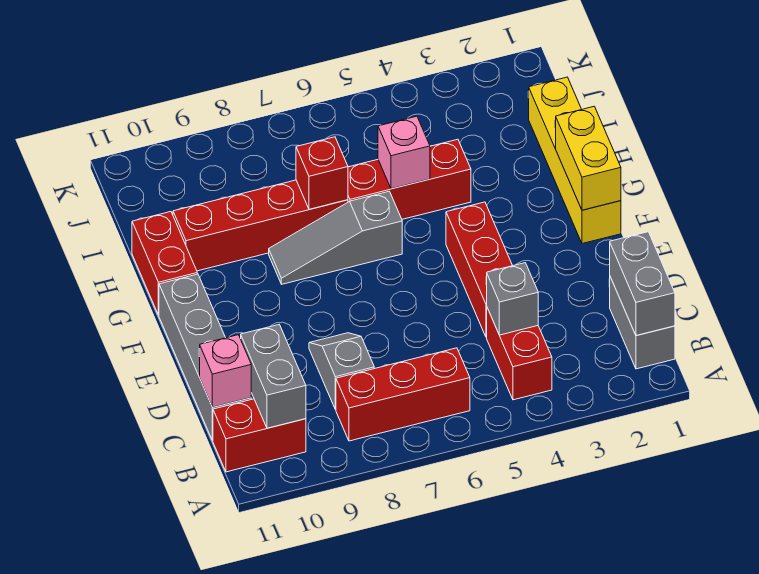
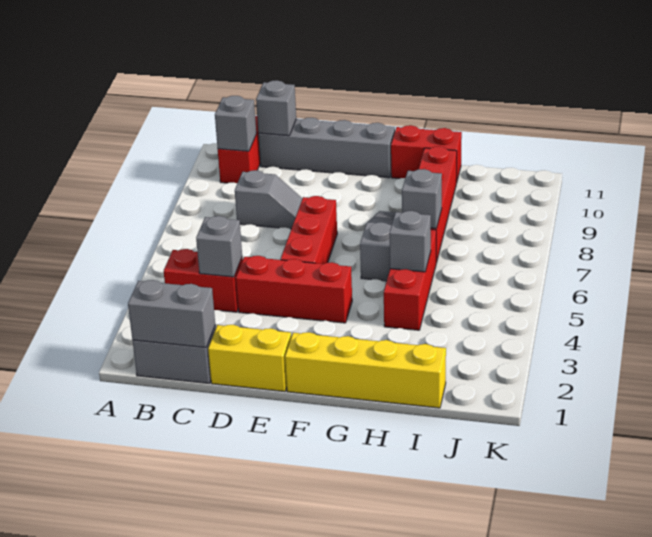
red 1x3 brick [336,348,470,441] -> red 1x3 brick moved to [280,196,337,264]
grey 1x2 brick [241,325,306,428] -> grey 1x1 brick [215,96,256,151]
pink 1x1 brick [199,335,251,407] -> grey 1x1 brick [256,80,296,136]
yellow 1x2 brick [556,106,621,210] -> yellow 1x2 brick moved to [208,325,291,392]
pink 1x1 brick [378,116,430,189] -> grey 1x1 brick [389,211,431,272]
red 1x1 brick [296,137,348,209] -> grey 1x1 brick [402,169,442,229]

